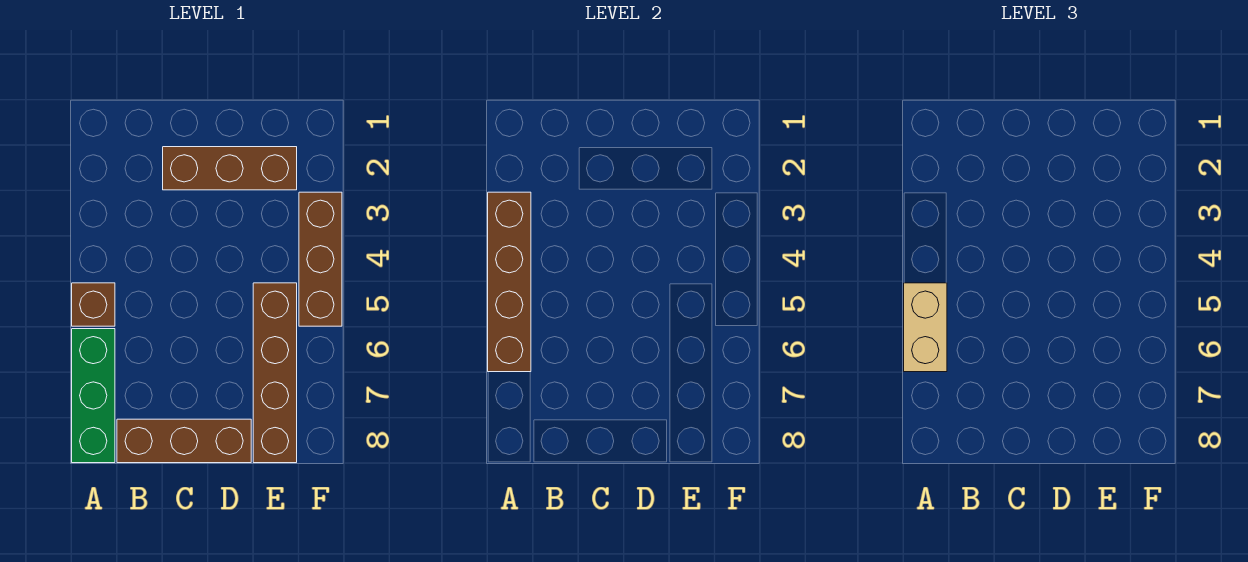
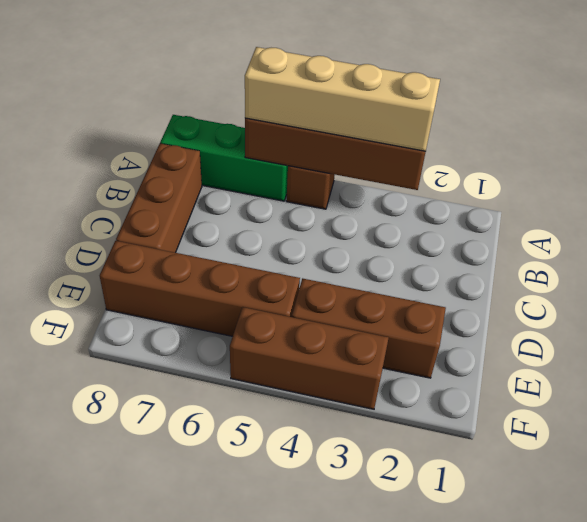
tan 1x2 brick [904,283,947,372] -> tan 1x4 brick [245,47,440,151]
brown 1x3 brick [163,147,297,190] -> brown 1x3 brick turned to [292,278,446,378]

